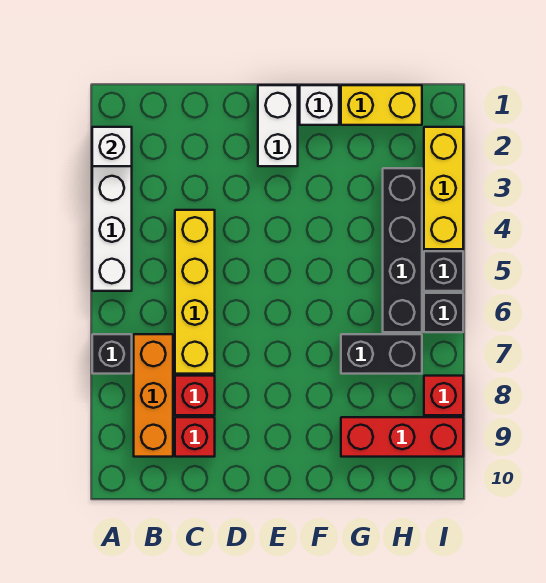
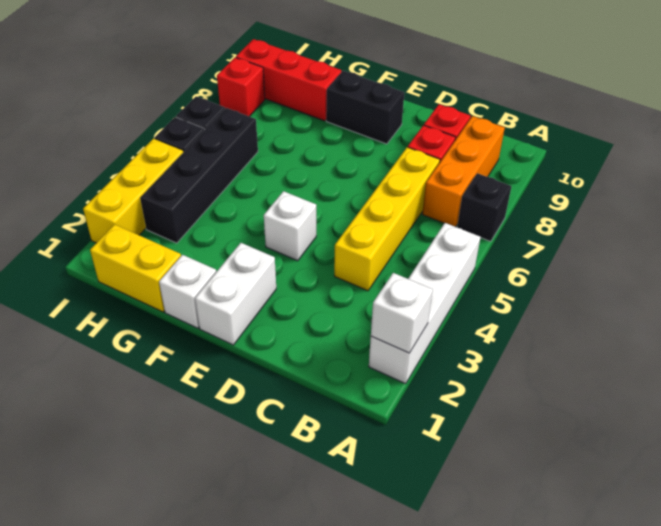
none -> white 1x1 brick [264,191,316,261]
black 1x2 brick [341,334,422,374] -> black 1x2 brick moved to [326,71,404,144]

